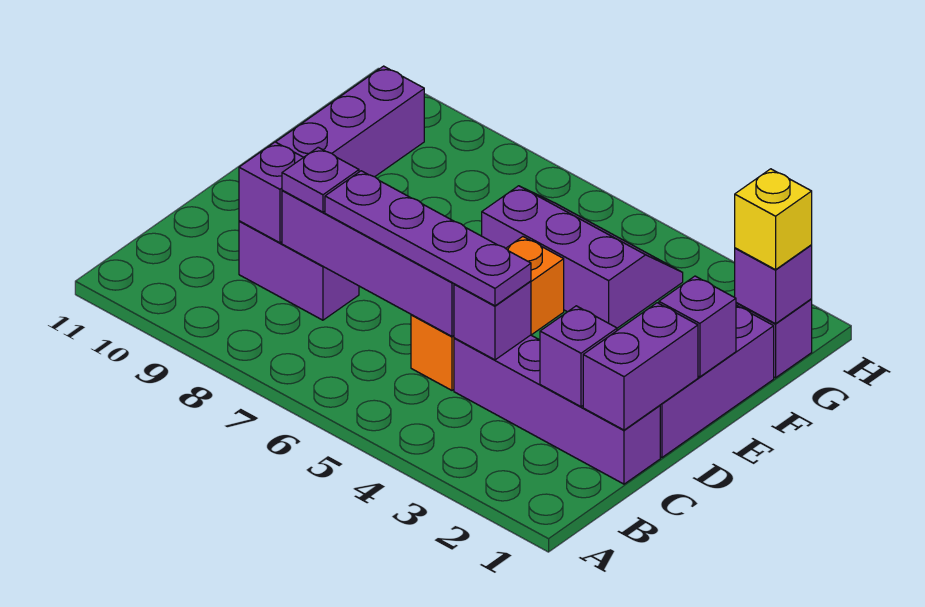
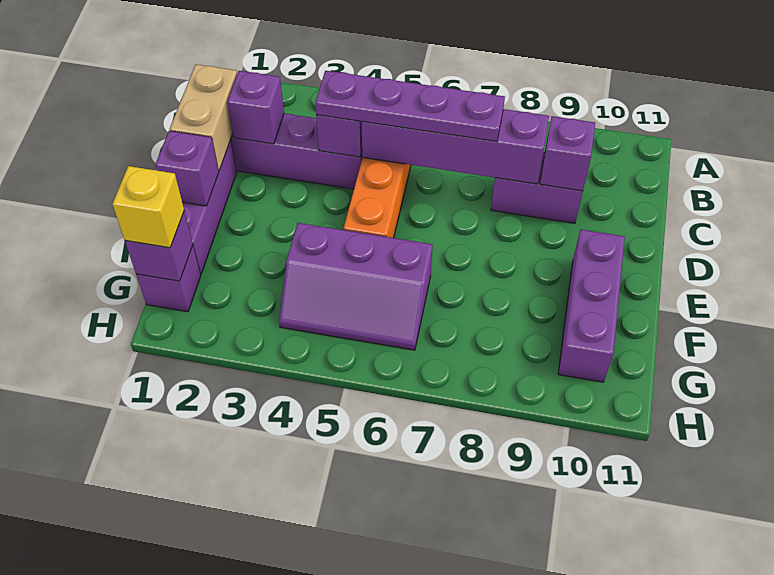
purple 1x2 brick [583,303,698,430] -> tan 1x2 brick [170,65,237,171]
purple 1x1 plate [282,147,359,212] -> none

